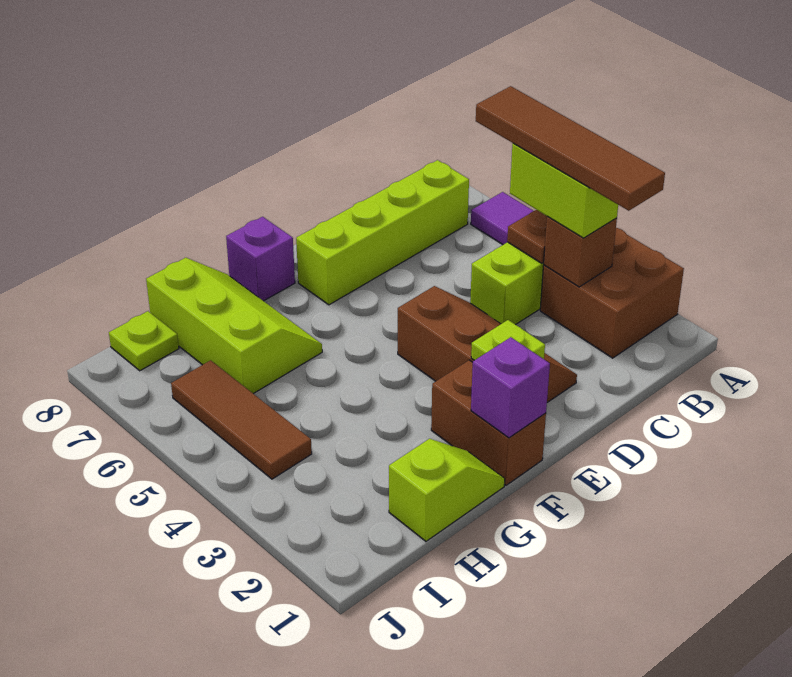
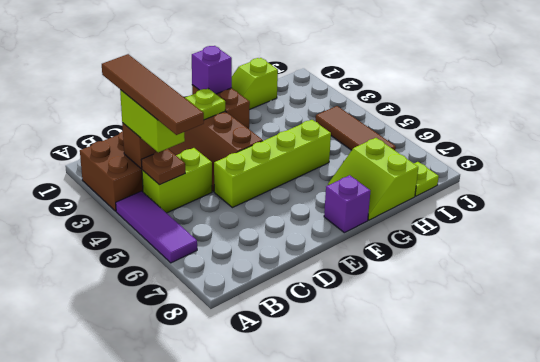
lime 1x4 brick [296,160,469,305] -> lime 1x4 brick moved to [214,120,331,208]
lime 2x3 slope [146,258,322,394] -> lime 2x2 slope [328,138,418,220]

